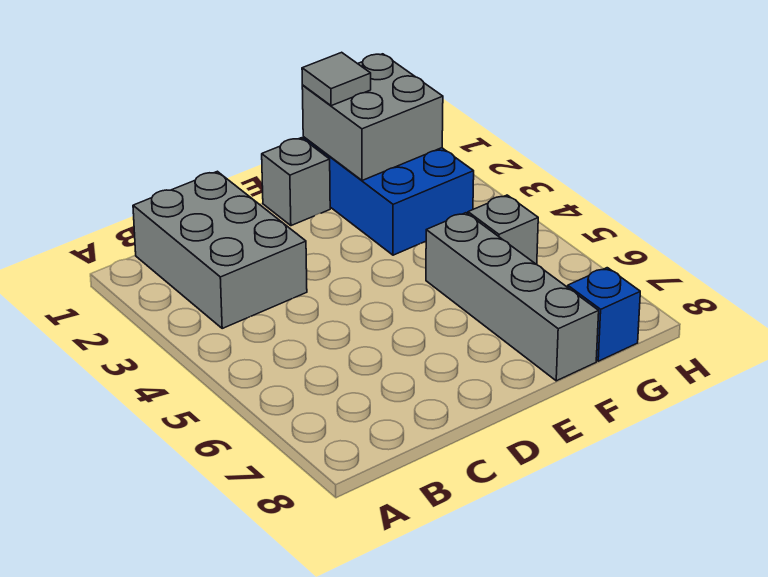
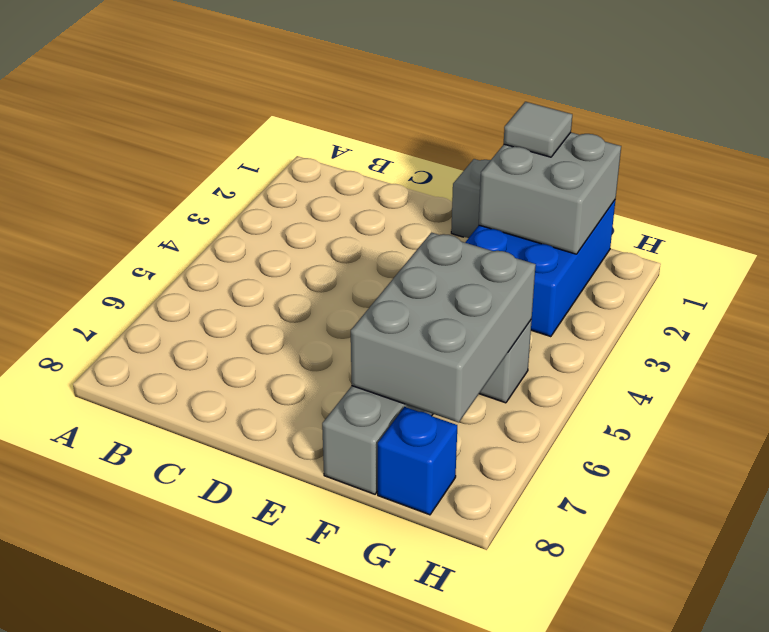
grey 2x3 brick [133,171,307,328] -> grey 2x3 brick moved to [351,233,536,422]

